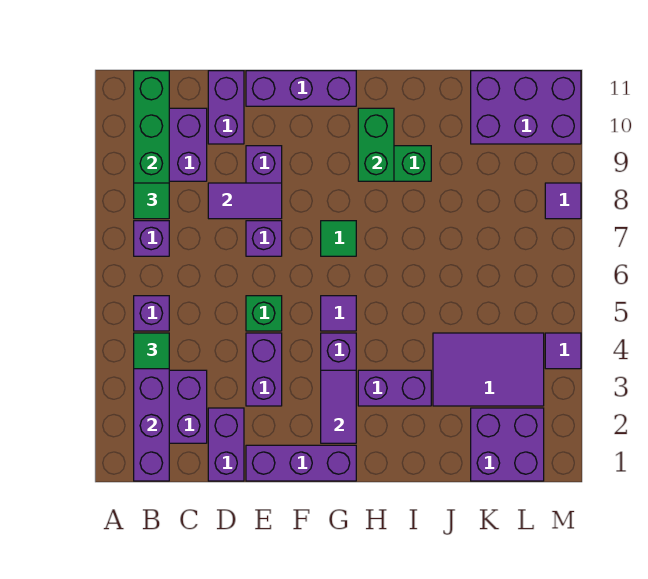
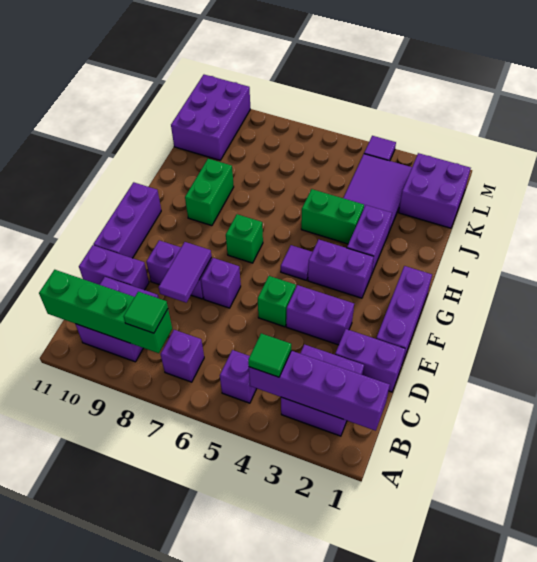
purple 1x2 tile [321,370,356,443] -> none
green 1x1 tile [321,221,356,256] -> green 1x1 brick [226,214,263,263]
green 1x2 brick [358,108,394,181] -> green 1x2 brick moved to [301,189,364,244]
purple 1x1 tile [545,183,581,219] -> none

